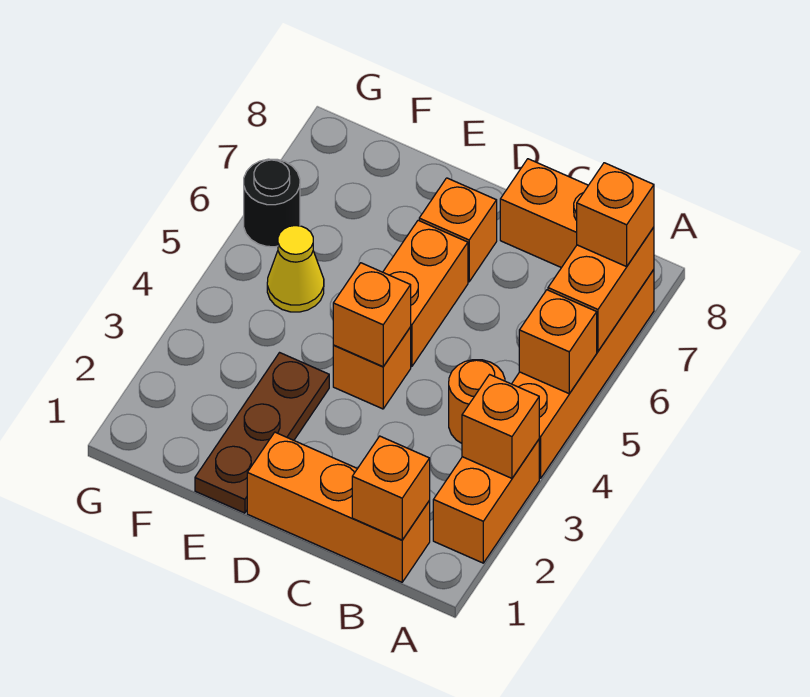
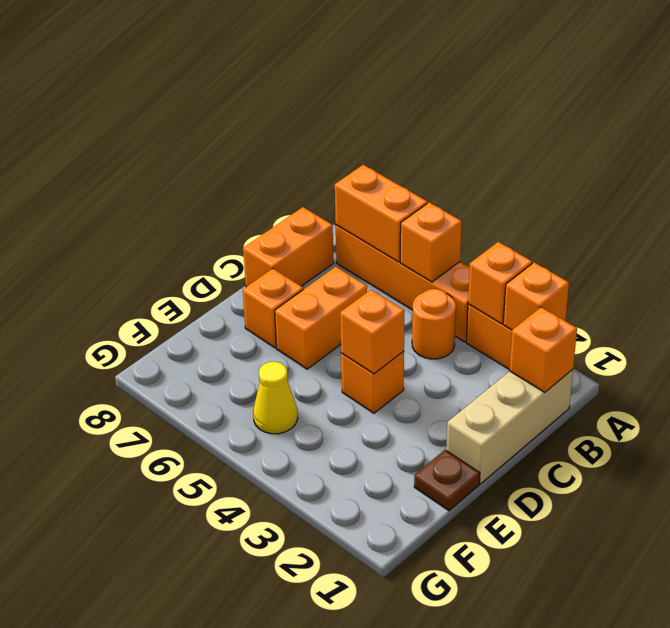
orange 1x1 brick [577,163,654,267] -> orange 1x1 brick moved to [503,263,569,330]
orange 1x3 brick [247,432,430,582] -> tan 1x3 brick [446,369,573,484]
orange 1x2 brick [383,220,468,367] -> orange 1x2 brick turned to [275,267,367,369]
brown 1x3 plate [195,353,329,513] -> brown 1x1 plate [414,450,480,511]
black 1x1 round brick [244,159,300,247] -> none

